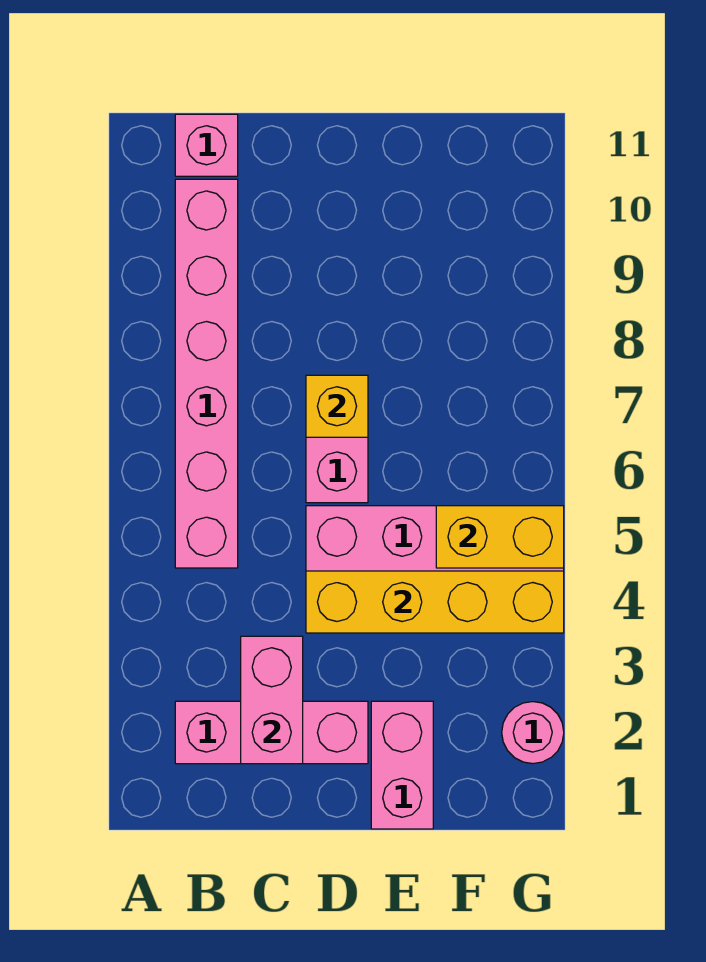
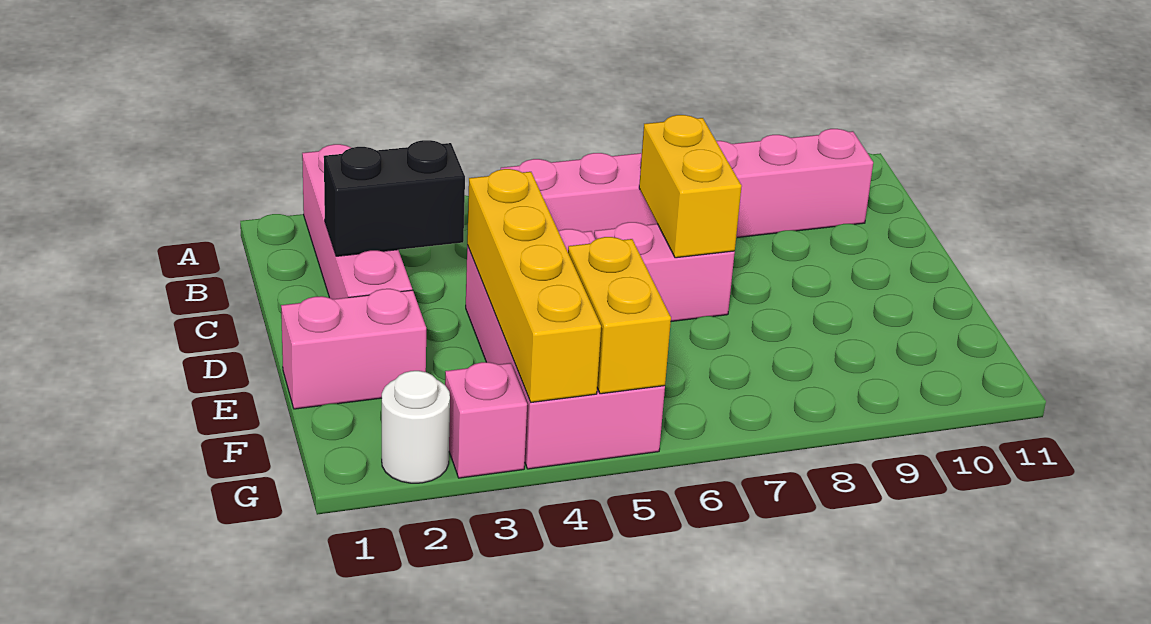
pink 1x3 brick [175,701,368,764] -> pink 1x4 brick [302,144,412,299]
pink 1x1 brick [175,114,238,176] -> pink 1x1 brick moved to [445,362,527,478]
pink 1x2 brick [241,636,303,764] -> black 1x2 brick [324,140,465,256]
yellow 1x1 brick [306,375,368,437] -> yellow 1x2 brick [639,115,742,258]
pink 1x1 round brick [502,702,564,764] -> white 1x1 round brick [382,371,450,483]

